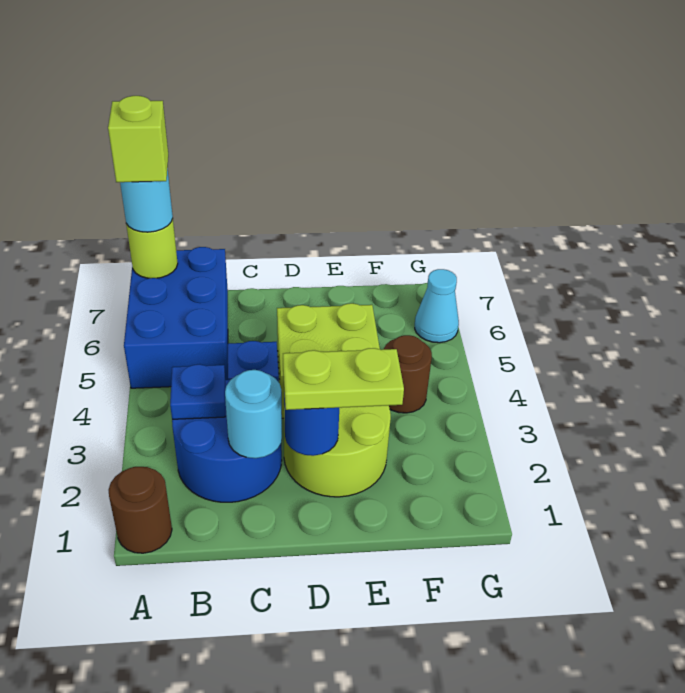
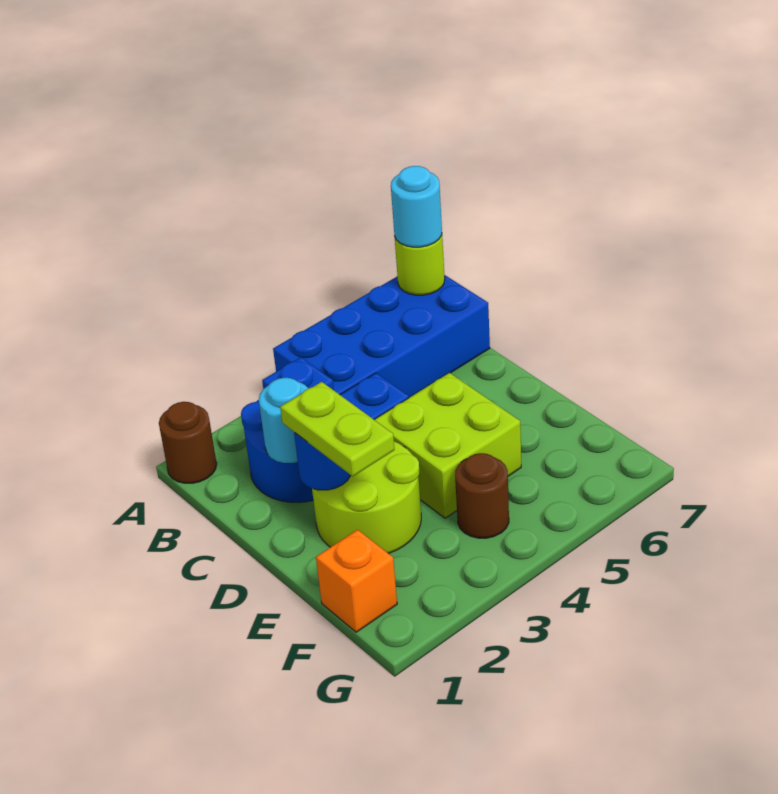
blue 2x3 brick [124,247,228,388] -> blue 2x4 brick [273,275,490,398]
lime 1x1 brick [108,96,168,182] -> none
none -> orange 1x1 brick [316,530,397,632]
cyan 1x1 cone [415,269,459,343] -> none

